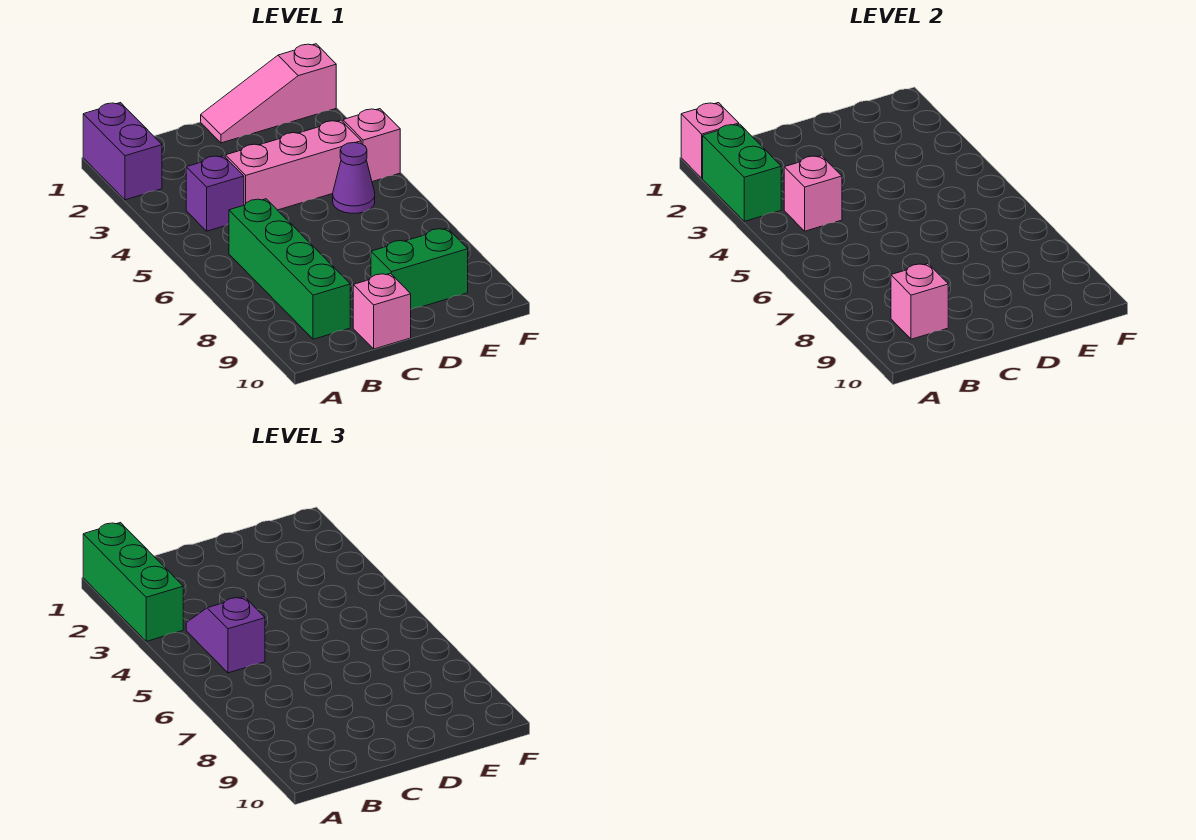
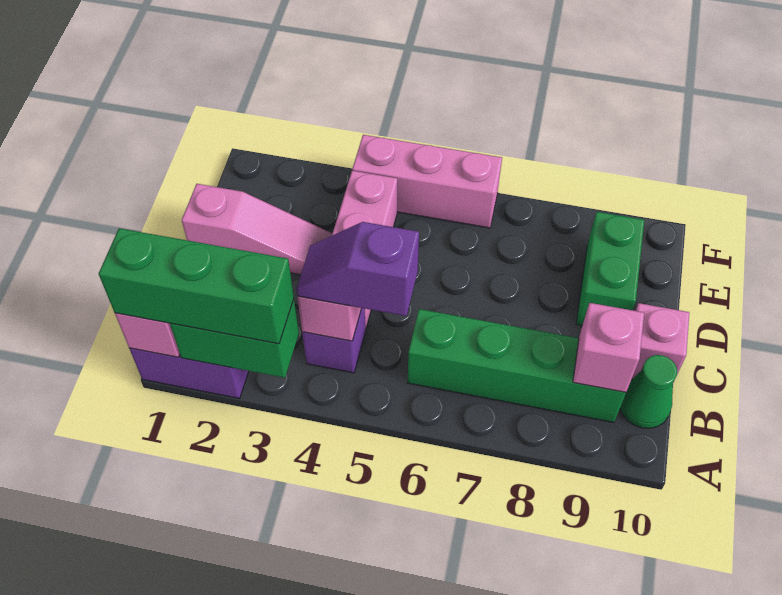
none -> green 1x1 cone [620,355,677,428]
pink 1x3 slope [201,44,336,143] -> pink 1x3 slope turned to [182,184,332,275]
purple 1x1 cone [333,143,375,213] -> none
pink 1x1 brick [343,109,400,182] -> pink 1x3 brick [352,135,502,228]

